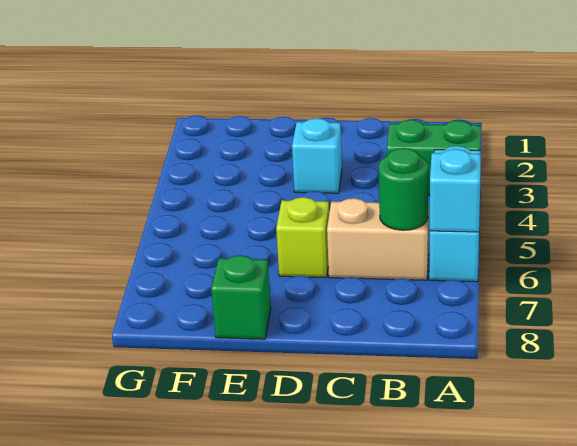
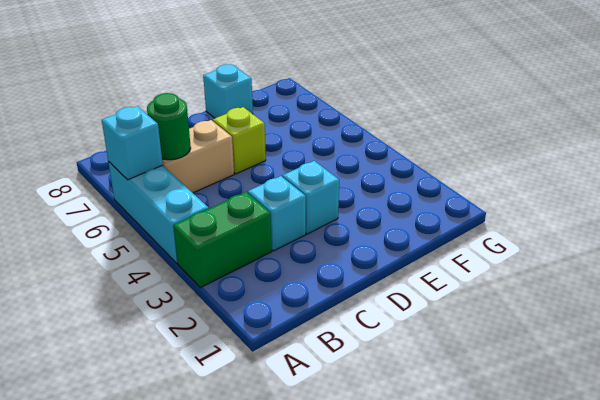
none -> cyan 1x1 brick [248,176,306,251]
green 1x1 brick [211,255,271,339] -> cyan 1x1 brick [203,64,253,118]

